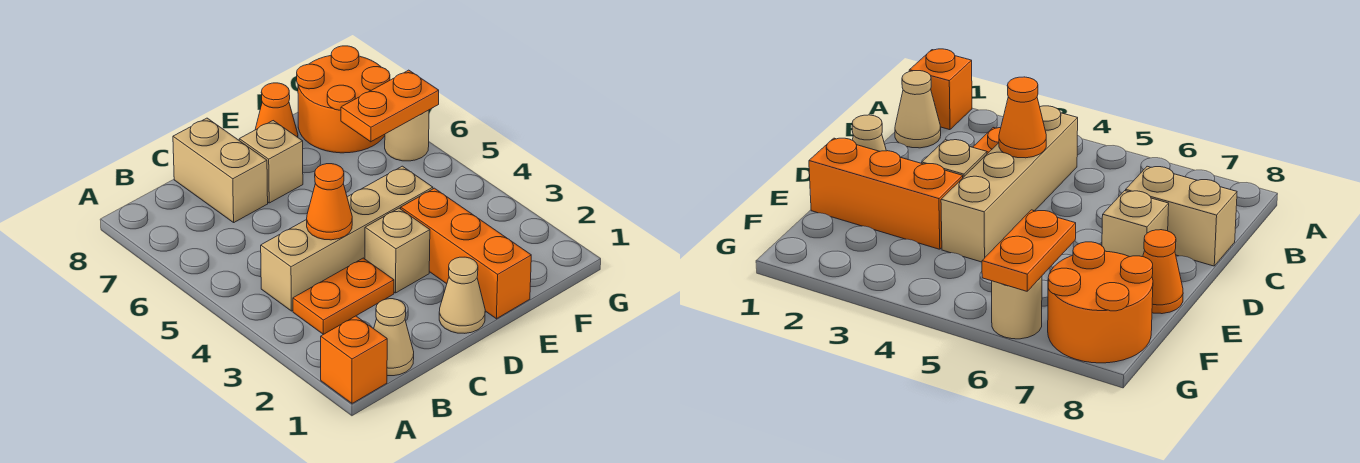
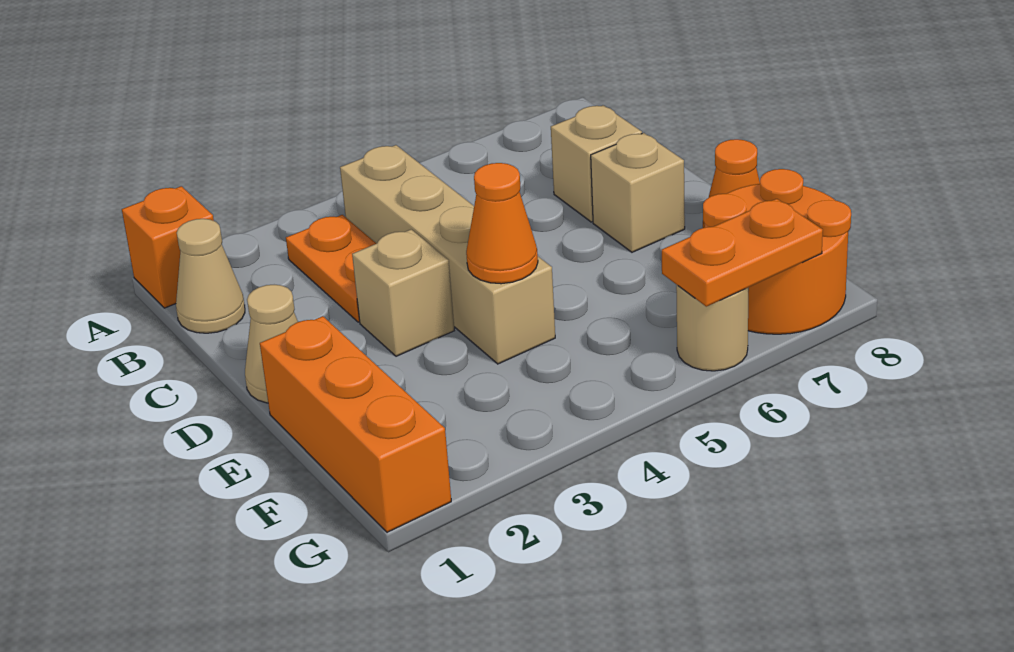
orange 1x1 cone [307,164,352,240] -> orange 1x1 cone moved to [466,163,538,284]
tan 1x2 brick [173,118,268,222] -> tan 1x1 brick [551,105,642,222]
orange 1x3 brick [401,188,531,319] -> orange 1x3 brick turned to [260,316,451,532]
orange 1x2 plate [341,70,439,142] -> orange 1x2 plate turned to [662,199,823,307]

